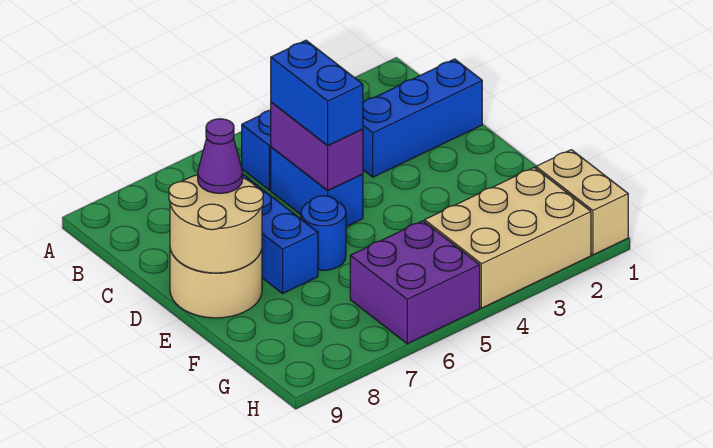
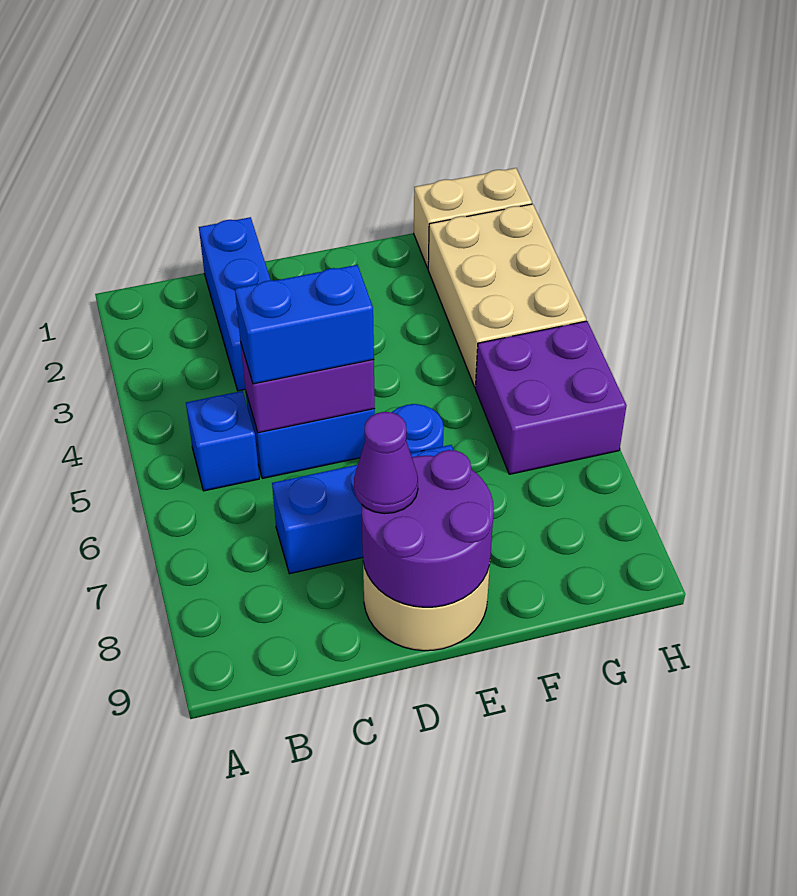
tan 2x2 round brick [169,175,263,273] -> purple 2x2 round brick [362,450,494,607]

